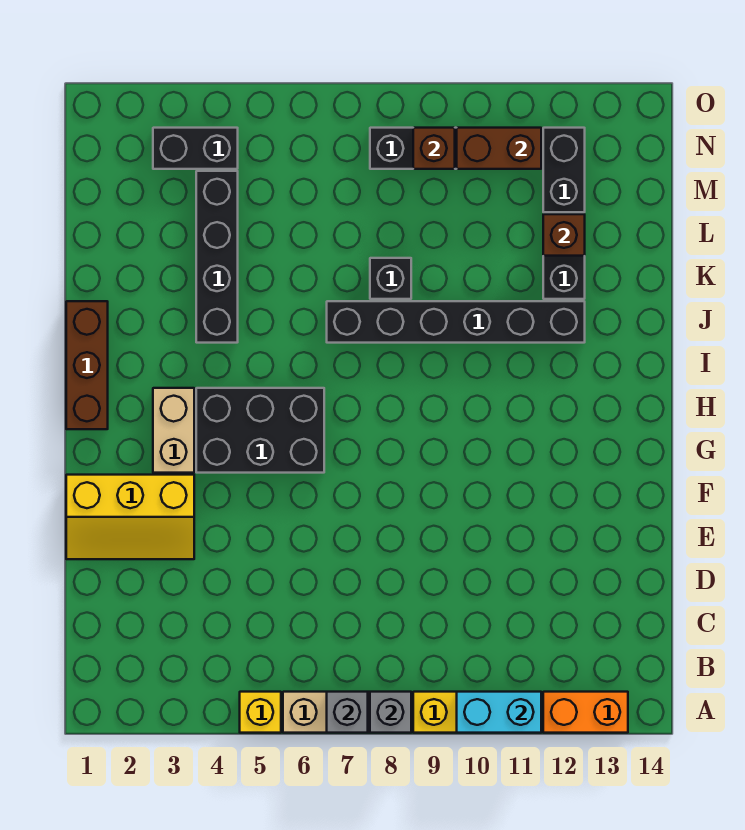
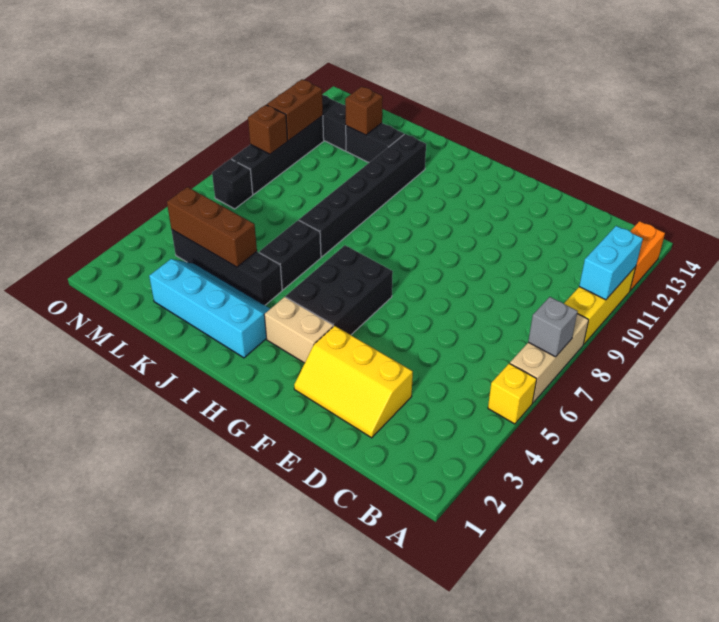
grey 1x1 brick [370,692,411,733] -> none
yellow 2x3 slope [66,475,194,559] -> yellow 2x3 slope turned to [294,326,413,438]
brown 1x3 brick [66,301,108,429] -> brown 1x3 brick moved to [167,187,257,267]
none -> cyan 2x4 slope [149,259,270,358]
black 1x1 brick [370,258,411,299] -> black 1x1 brick moved to [212,159,253,209]
black 1x2 brick [153,128,238,169] -> black 1x2 brick moved to [259,220,321,290]

